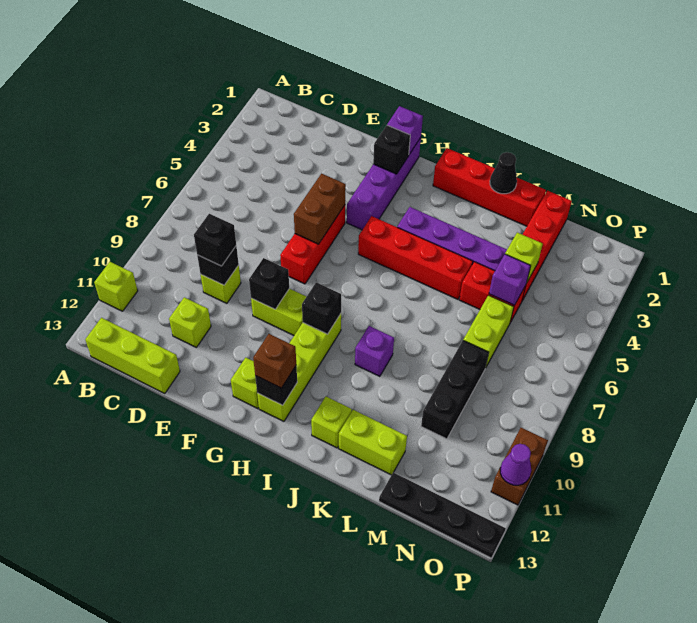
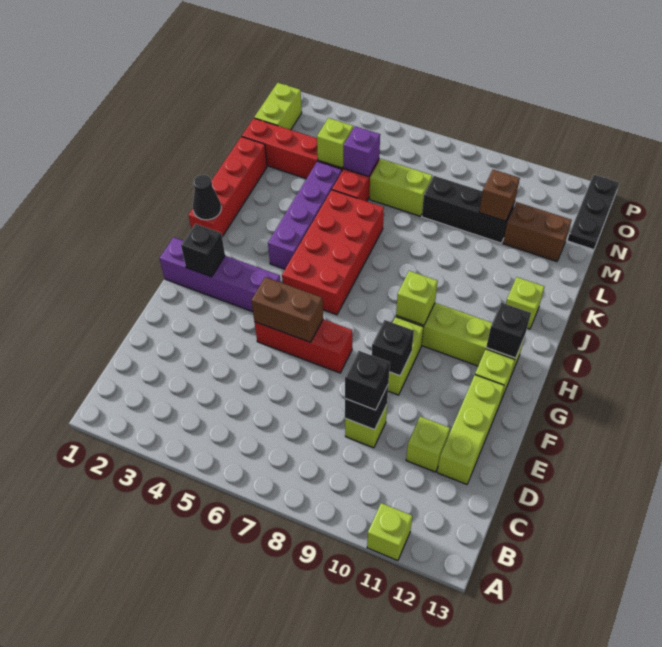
lime 1x3 brick [85,318,180,393] -> lime 1x3 brick moved to [437,375,504,484]
purple 1x1 brick [387,106,423,154] -> none
red 1x4 brick [358,216,473,299] -> red 2x4 brick [282,190,384,315]
black 1x1 brick [302,283,341,334] -> lime 1x1 brick [396,271,438,325]
brown 1x1 brick [253,334,296,388] -> brown 1x1 brick moved to [479,170,520,221]
purple 1x1 brick [355,326,394,376] -> none
black 1x1 cone [490,152,517,194] -> black 1x1 cone moved to [193,175,221,220]
lime 1x2 brick [339,410,407,475] -> lime 1x2 brick moved to [254,83,302,130]
black 1x4 plate [379,472,506,558] -> black 1x3 plate [567,175,619,250]
brown 1x2 brick [491,428,548,505] -> brown 1x2 brick moved to [503,202,572,262]
purple 1x1 cone [500,444,531,485] -> none

